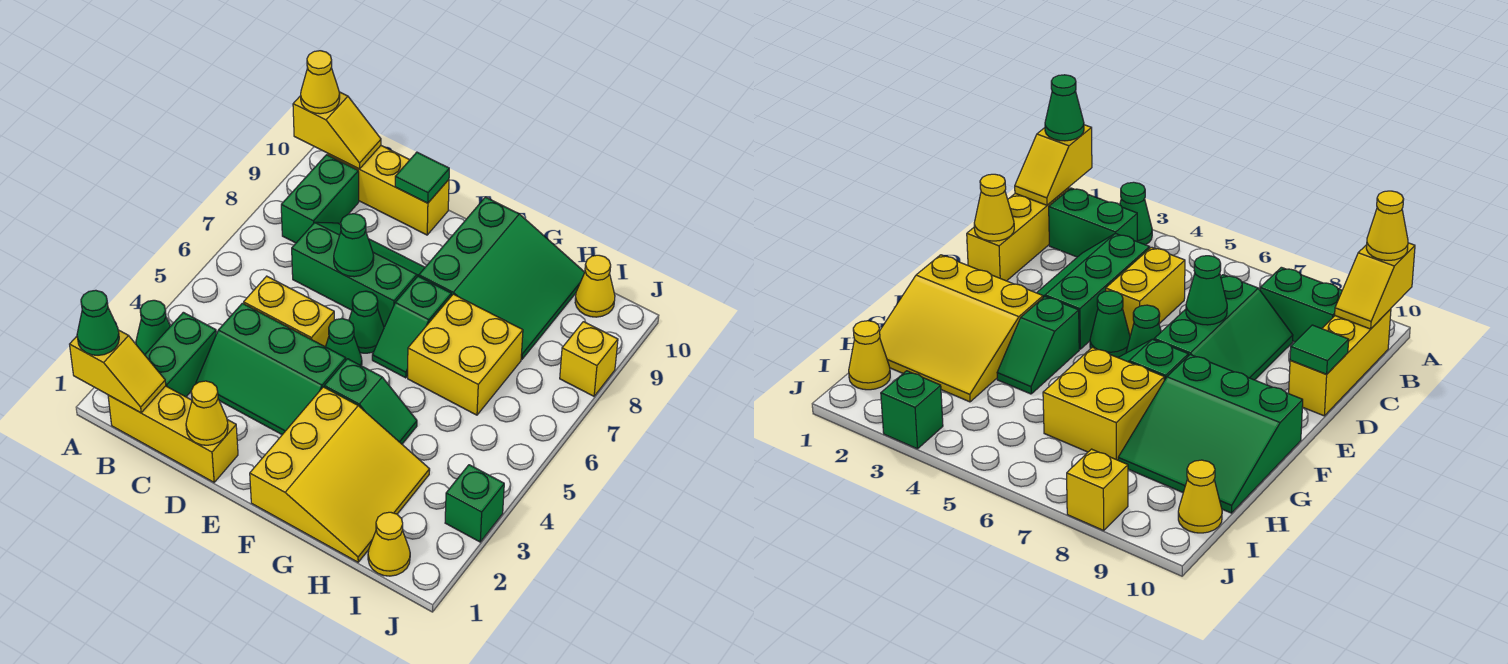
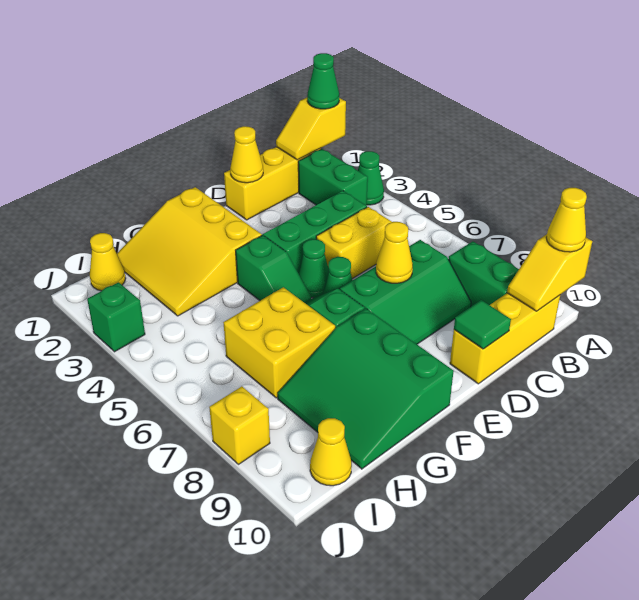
green 1x1 cone [334,214,374,277] -> yellow 1x1 cone [376,222,413,283]
green 1x2 slope [324,359,417,444] -> green 1x2 slope turned to [236,235,311,303]

